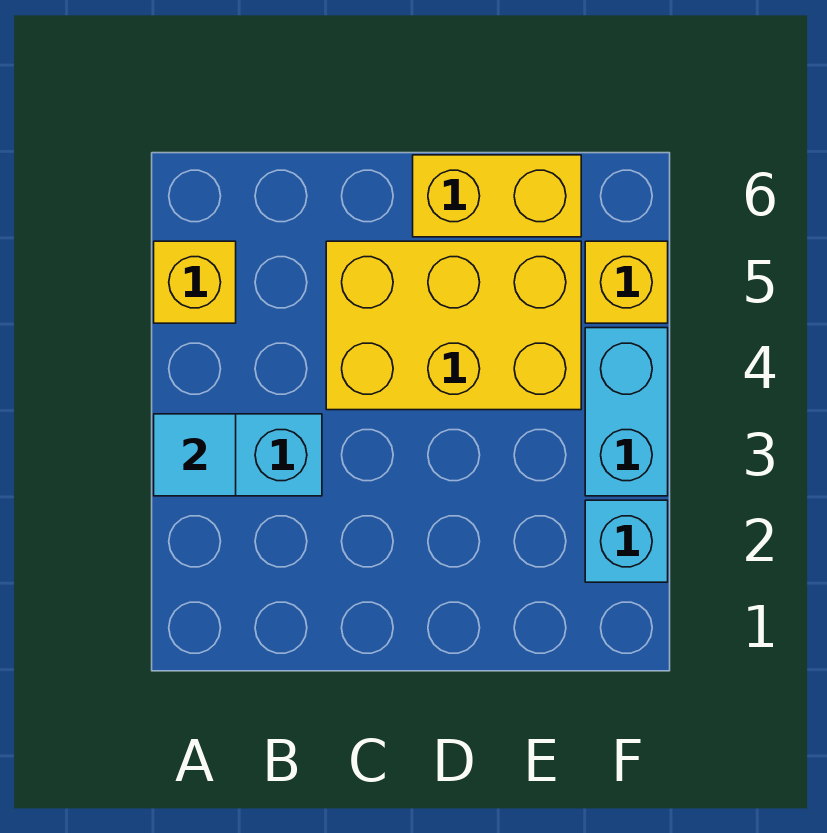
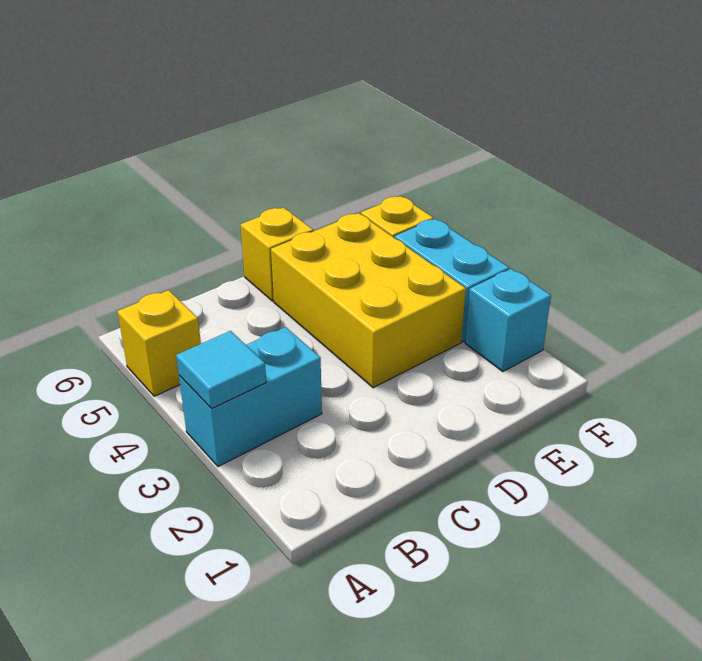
yellow 2x3 brick [326,241,581,410] -> yellow 2x3 brick turned to [271,213,466,388]
yellow 1x2 brick [413,155,581,237] -> yellow 1x1 brick [241,207,313,301]

